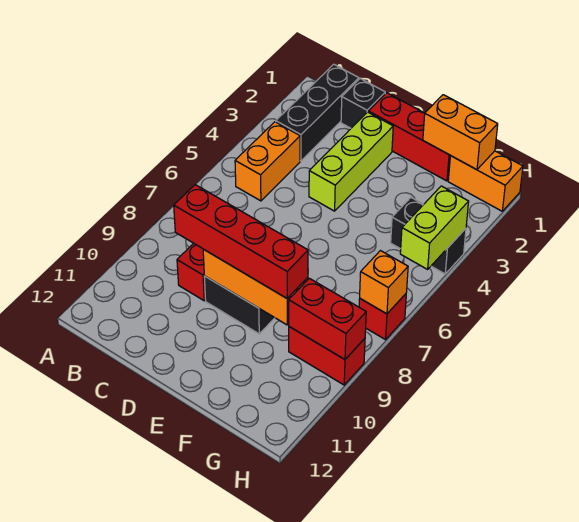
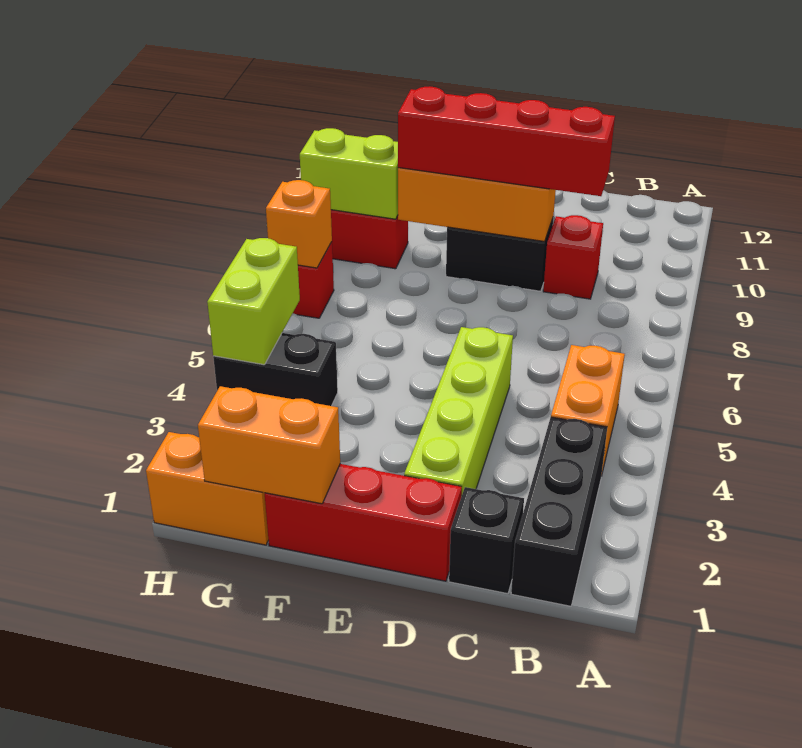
lime 1x3 brick [309,112,393,211] -> lime 1x4 brick [404,327,513,497]
red 1x2 brick [289,278,366,359] -> lime 1x2 brick [300,128,398,219]

